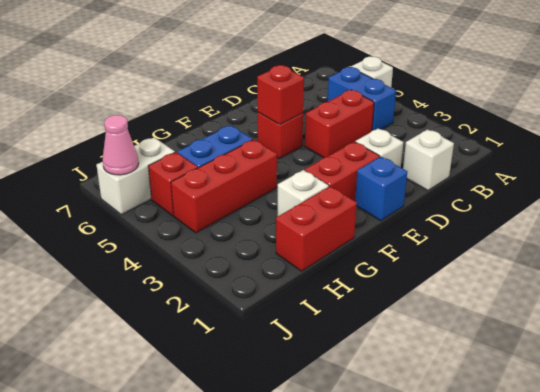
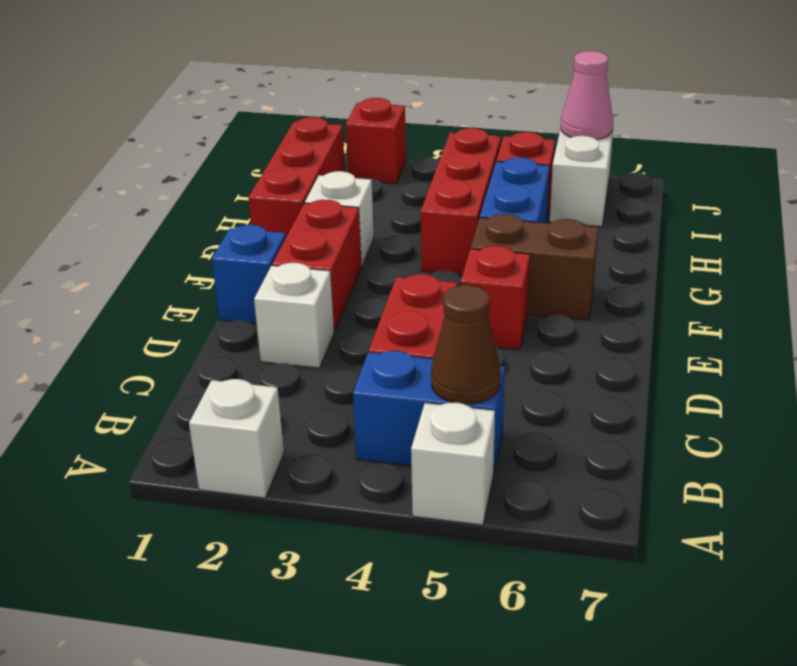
none -> brown 1x1 cone [431,285,501,404]
white 1x1 brick [403,129,454,190] -> white 1x1 brick moved to [189,379,284,498]
red 1x1 brick [257,65,304,125] -> red 1x1 brick moved to [346,98,406,183]
none -> brown 1x2 brick [471,214,598,320]
red 1x2 brick [276,186,357,271] -> red 1x3 brick [248,117,345,237]

